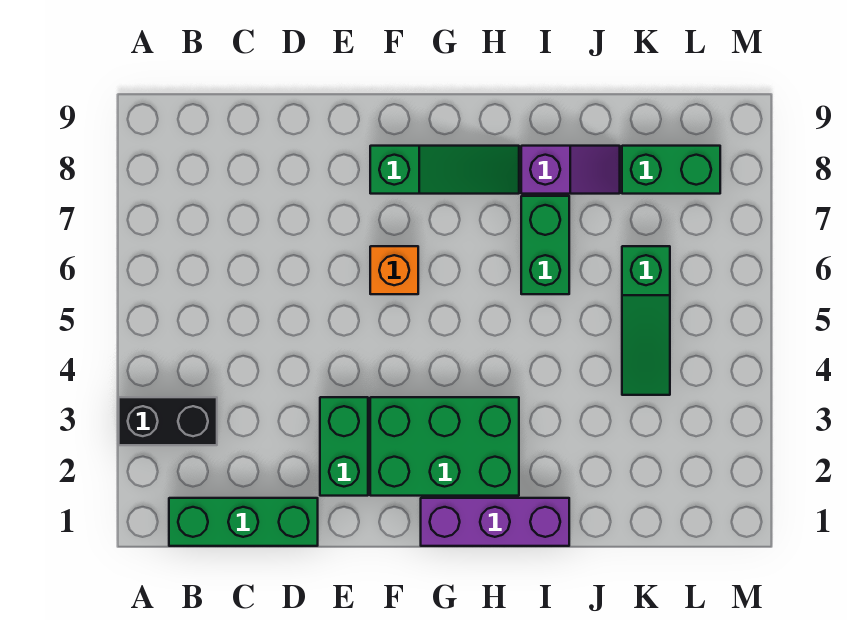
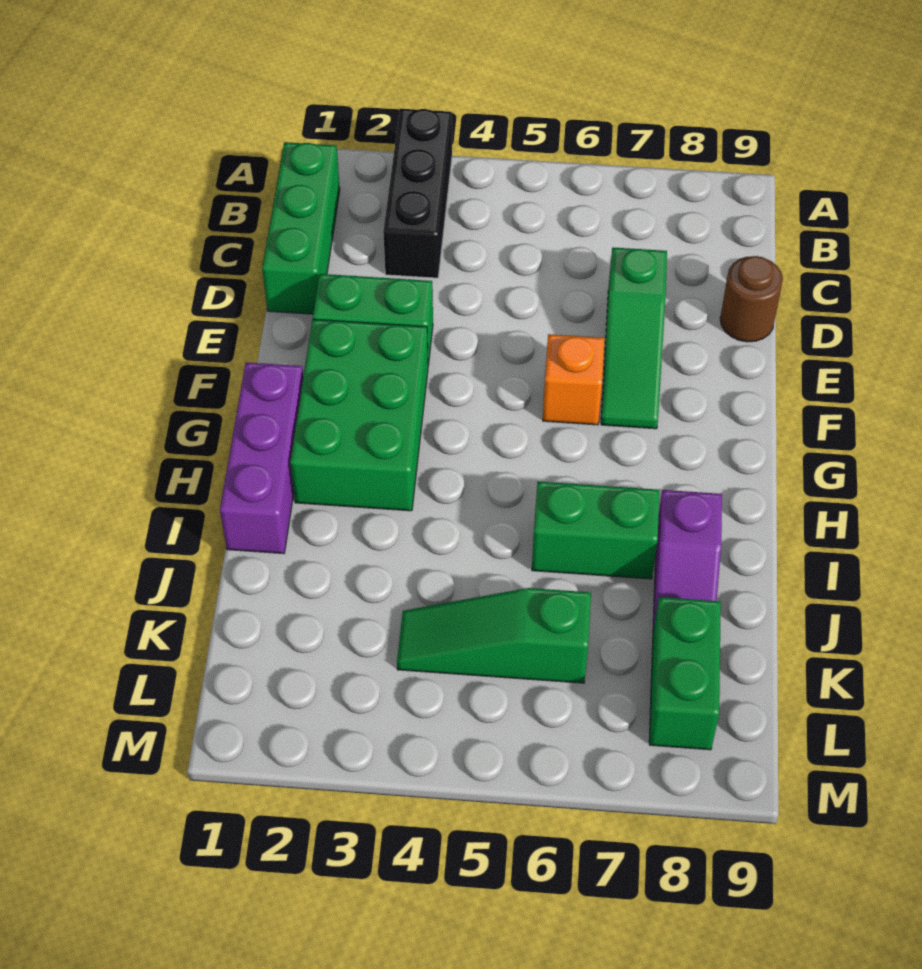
black 1x2 brick [119,397,217,445] -> black 1x3 brick [383,109,452,278]
none -> brown 1x1 round brick [720,256,783,342]
green 1x3 slope [370,146,519,194] -> green 1x3 slope moved to [601,248,667,429]

